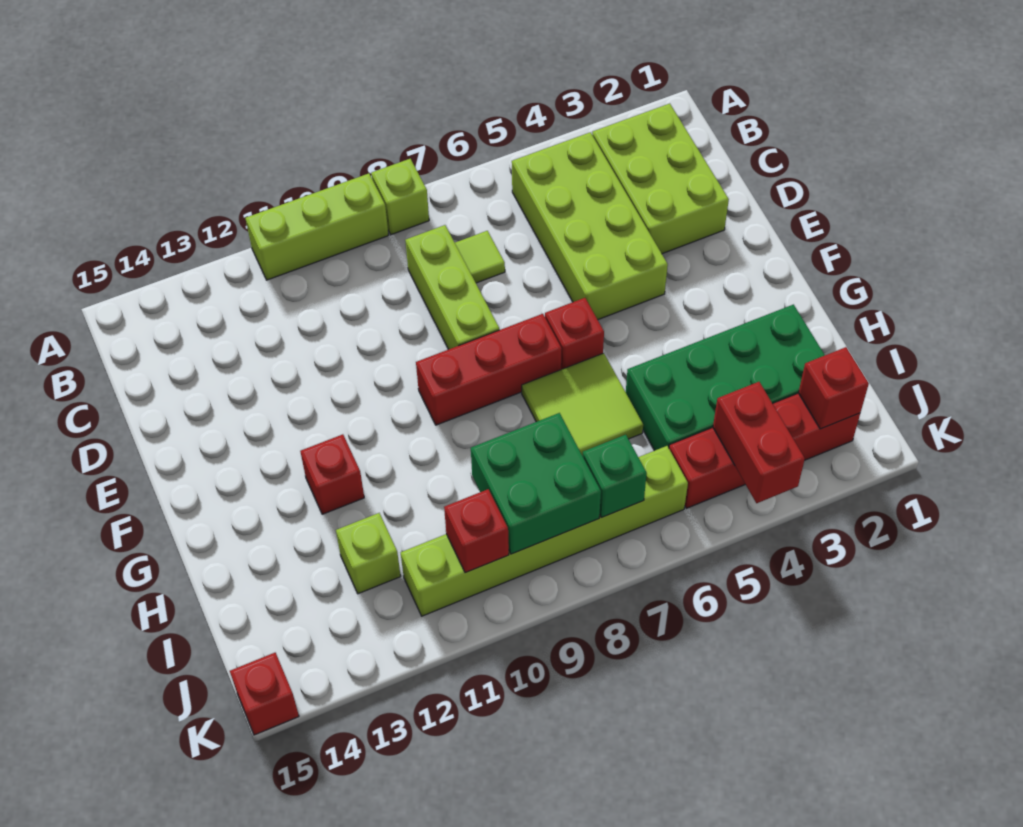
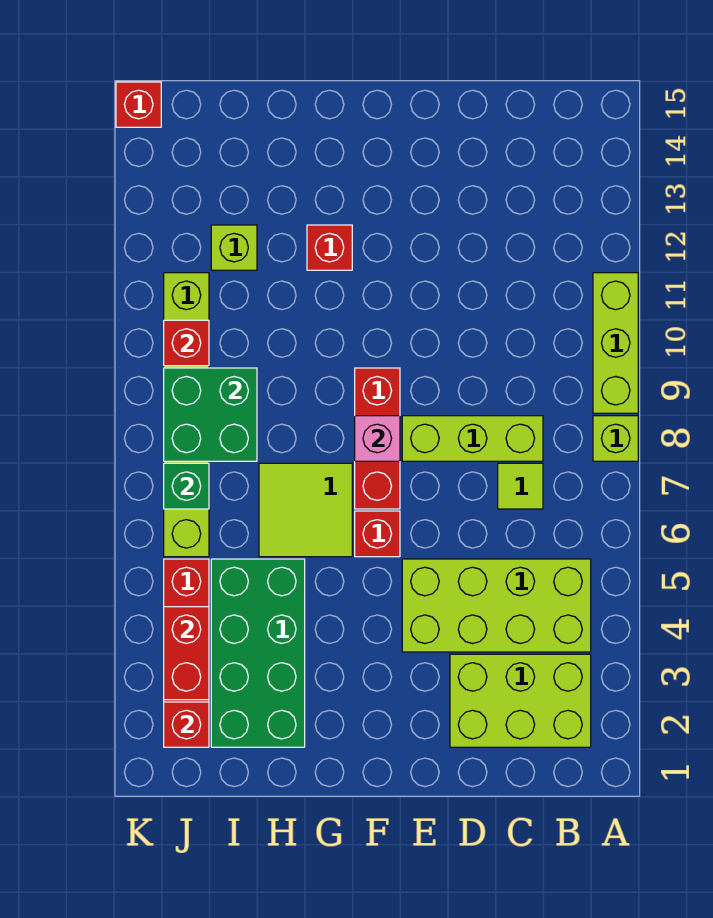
none -> pink 1x1 brick [355,416,400,461]
red 1x2 brick [713,382,805,503] -> red 1x2 brick turned to [164,607,209,700]

